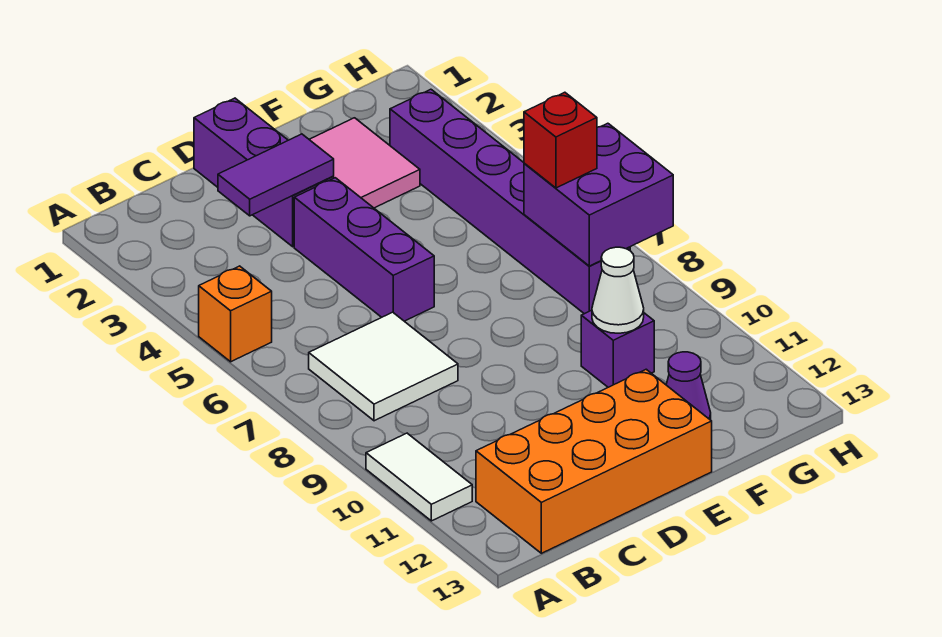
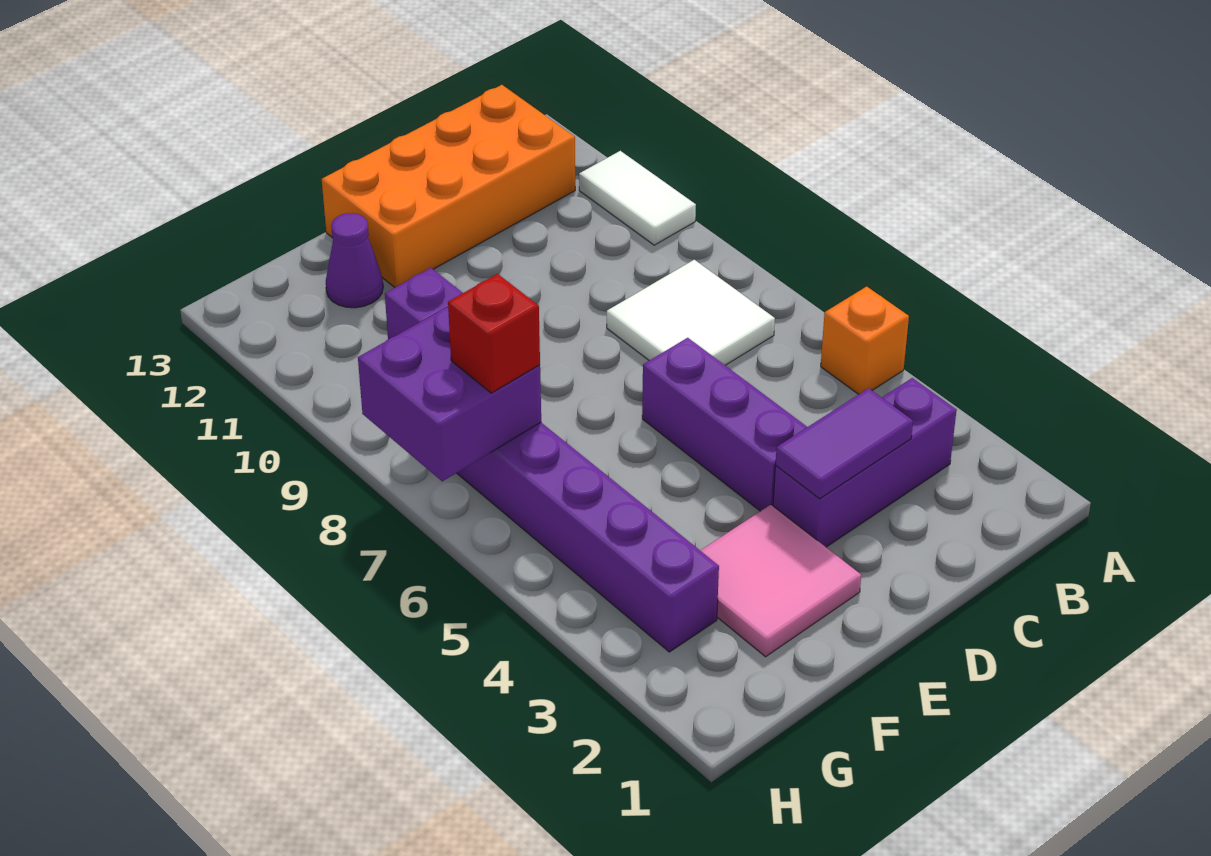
purple 1x3 brick [194,98,334,247] -> purple 1x3 brick turned to [773,378,957,547]
white 1x1 cone [592,247,644,333] -> none

